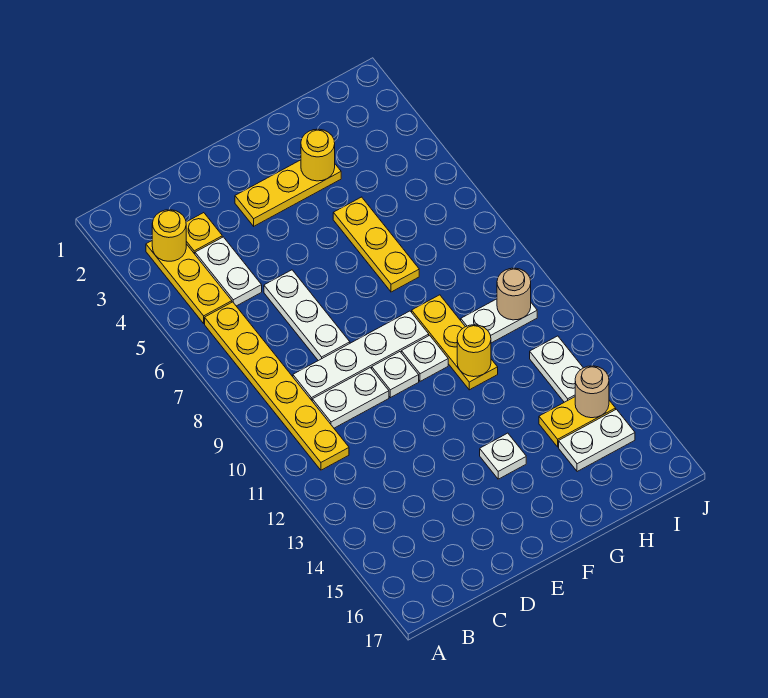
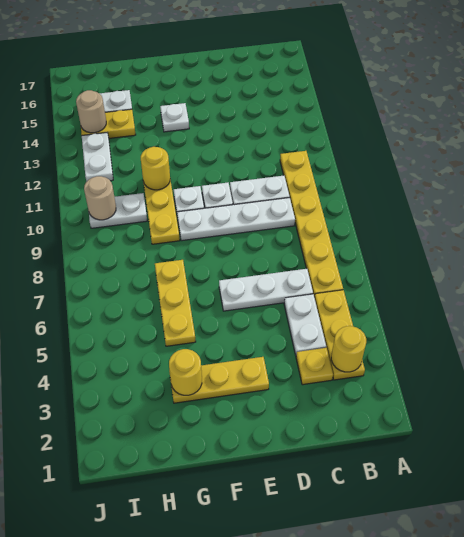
white 1x3 plate [264,270,350,361] -> white 1x3 plate turned to [219,269,313,311]

